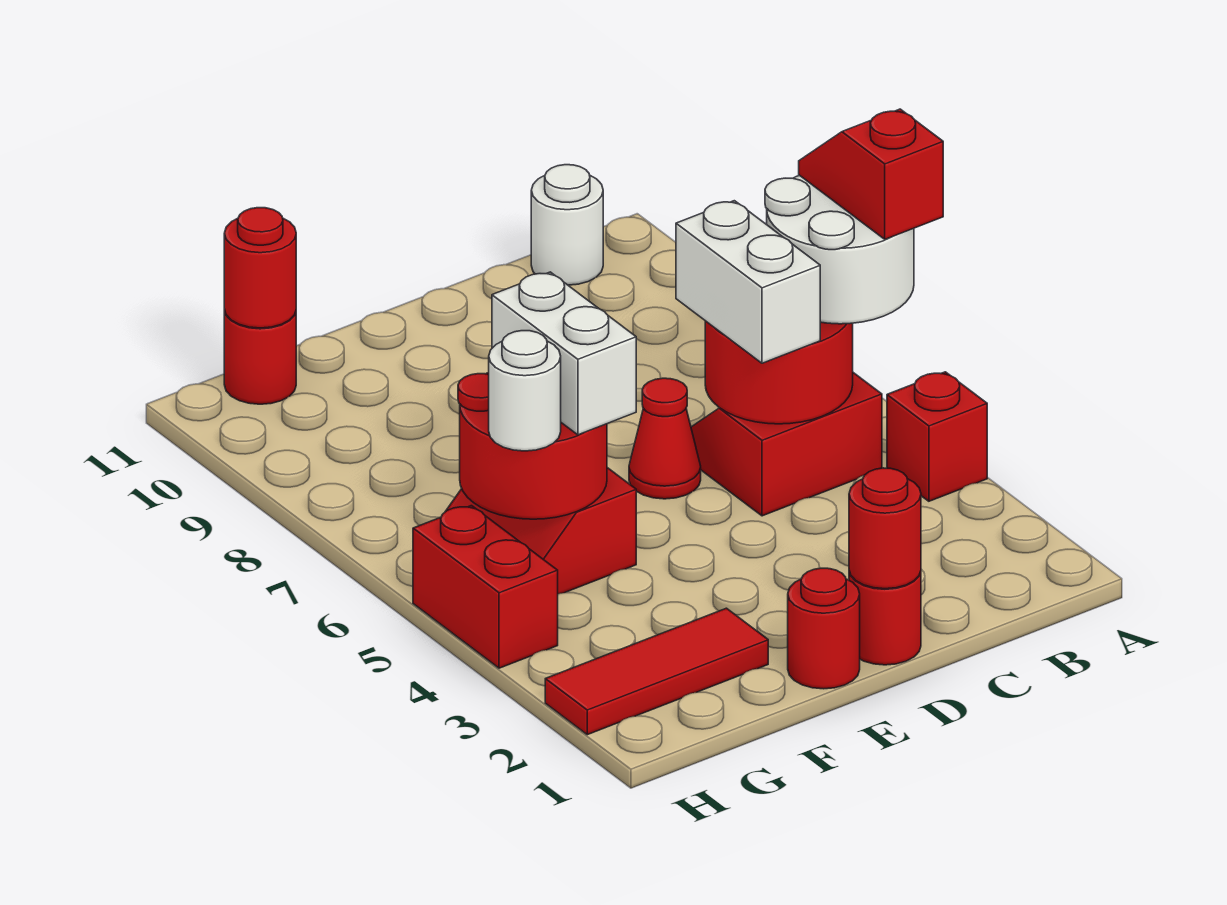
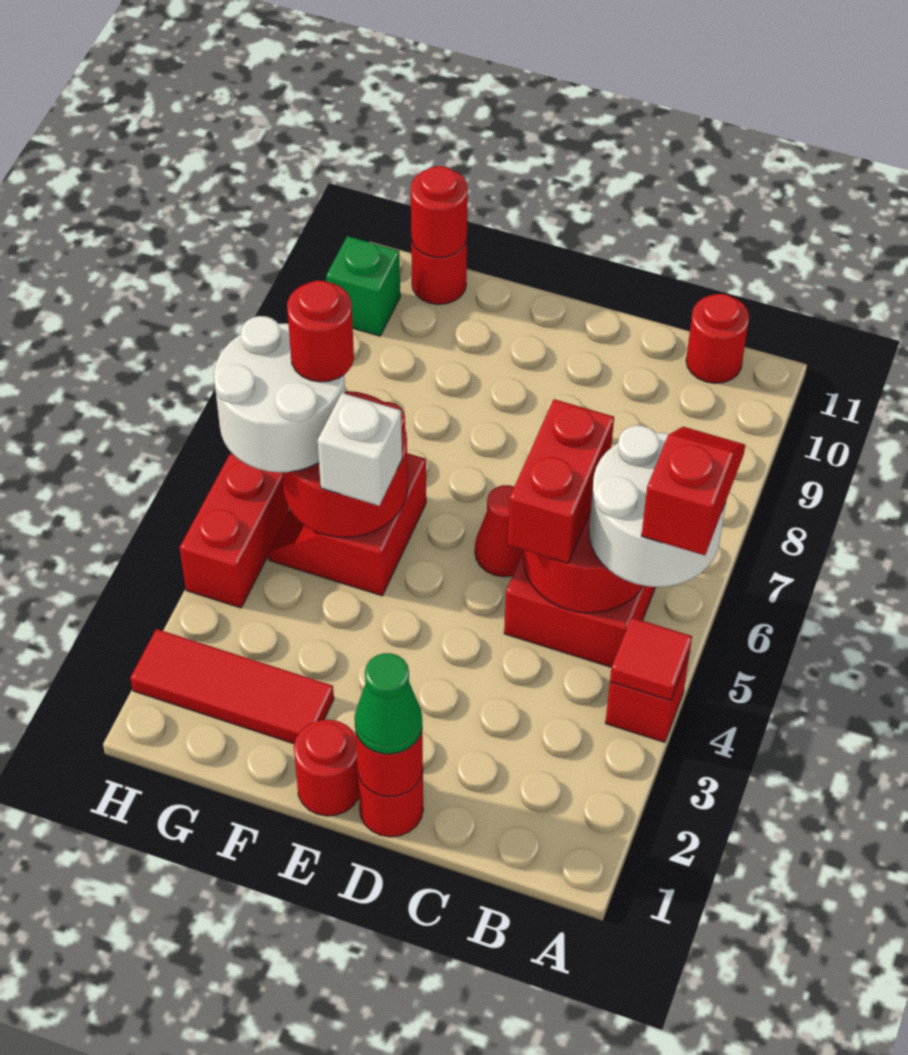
none -> red 1x1 tile [610,618,692,701]
white 1x1 round brick [531,165,603,285] -> red 1x1 round brick [686,294,749,383]
white 1x2 brick [676,201,820,363] -> red 1x2 brick [508,399,614,563]
none -> green 1x1 cone [355,653,422,754]
white 1x2 brick [492,272,636,435] -> white 1x1 brick [318,393,402,506]
white 1x1 round brick [489,331,561,451] -> white 2x2 round brick [214,316,345,472]
none -> red 1x1 round brick [287,281,354,382]
none -> green 1x1 brick [326,236,400,336]

